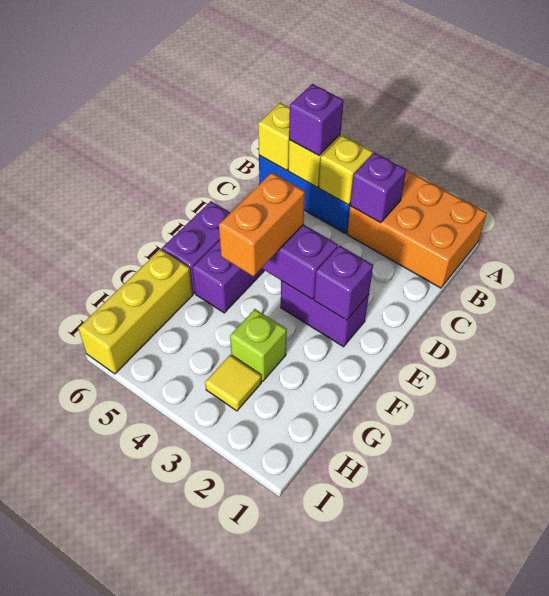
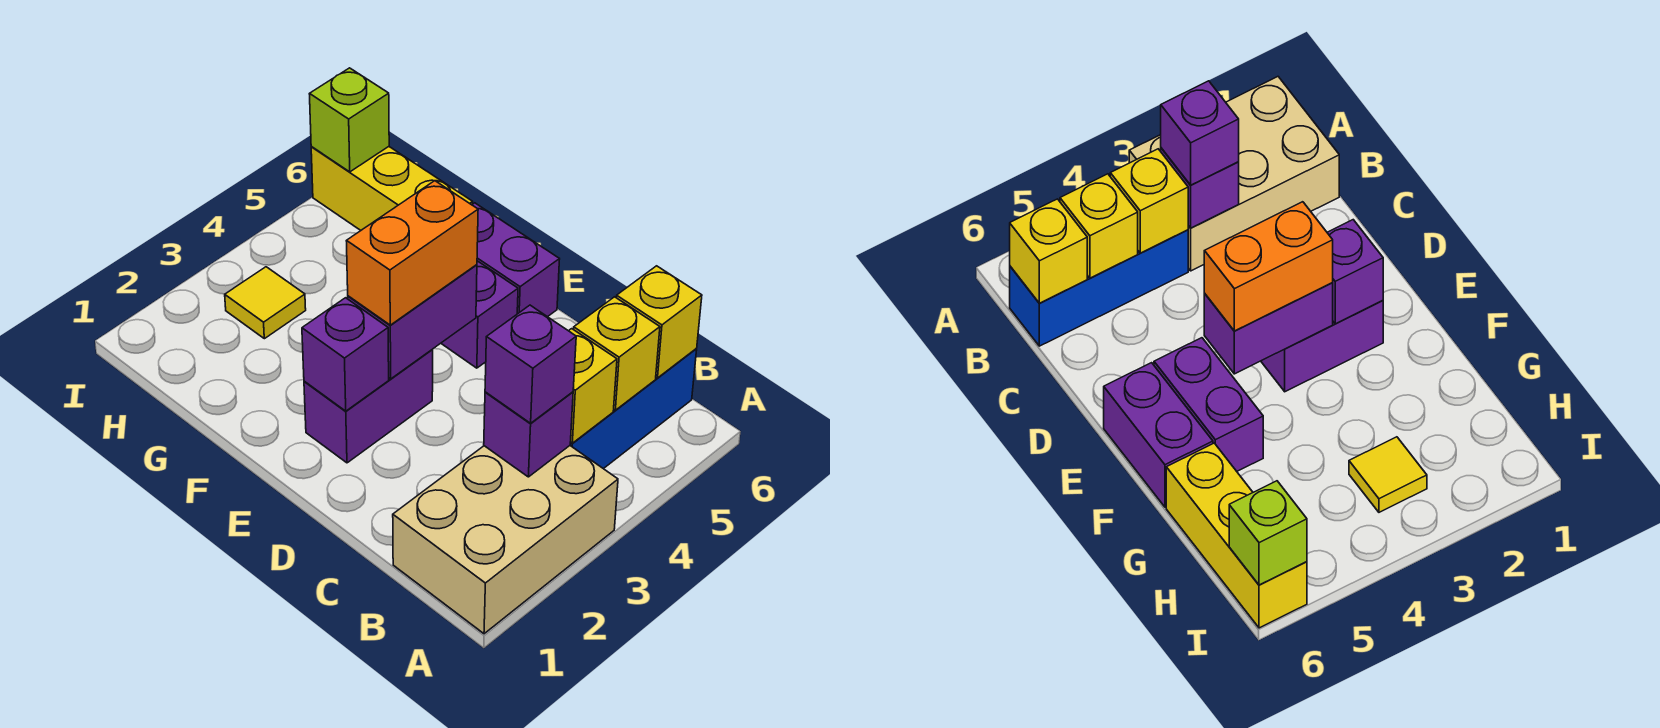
orange 2x3 brick [347,170,487,288] -> tan 2x3 brick [393,446,618,634]
purple 1x1 brick [289,84,343,156] -> purple 1x1 brick moved to [485,305,576,423]
orange 1x2 brick [219,173,305,276] -> orange 1x2 brick turned to [347,181,478,325]
lime 1x1 brick [230,309,287,382] -> lime 1x1 brick moved to [310,68,389,172]

